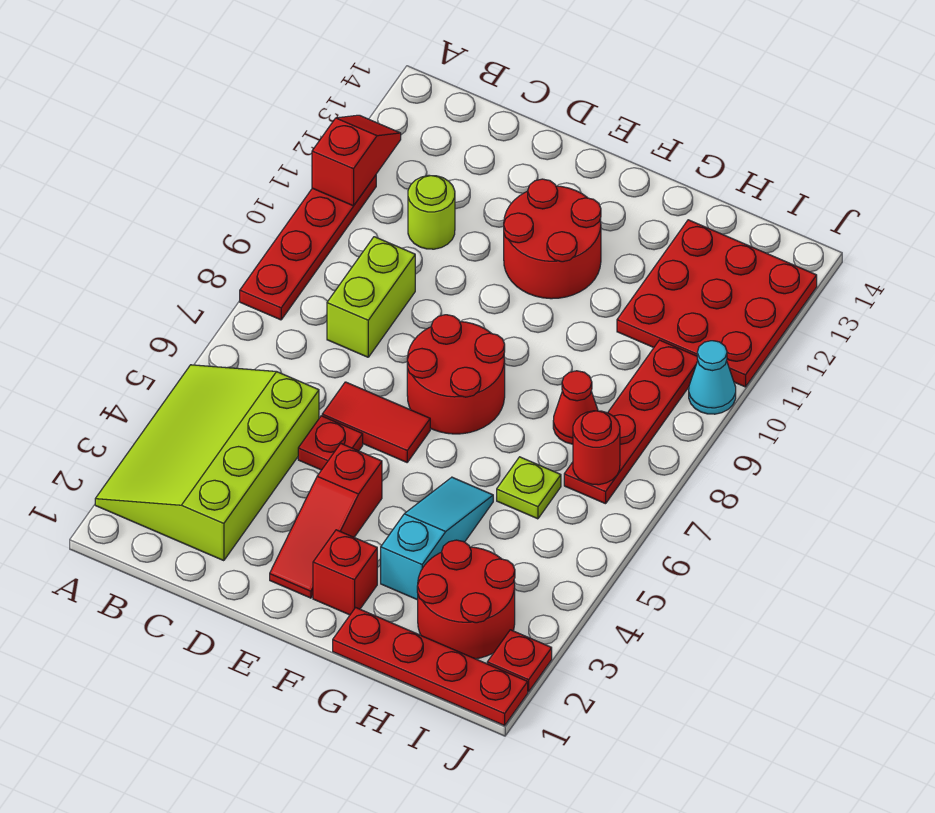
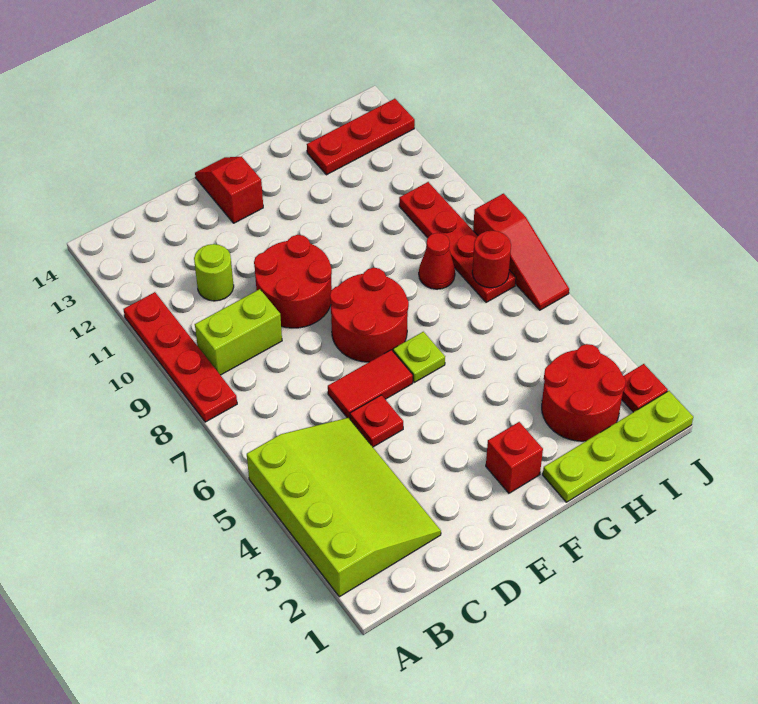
lime 3x4 slope [95,365,319,561] -> lime 3x4 slope turned to [247,418,441,597]
red 1x2 slope [312,115,401,206] -> red 1x2 slope moved to [195,157,263,223]
lime 1x2 brick [327,237,415,357] -> lime 1x2 brick turned to [195,289,282,375]
red 1x3 slope [270,444,382,598] -> red 1x3 slope moved to [473,194,569,310]
red 2x2 round brick [504,179,601,299] -> red 2x2 round brick moved to [254,235,332,328]
red 1x4 plate [333,608,528,726] -> lime 1x4 plate [543,391,693,502]
cyan 1x3 slope [381,477,493,600] -> none
lime 1x1 plate [497,457,561,519] -> lime 1x1 plate moved to [393,332,445,382]
red 3x3 plate [617,220,817,387] -> red 1x3 plate [307,99,415,175]
cyan 1x1 cone [689,341,736,414] -> none

